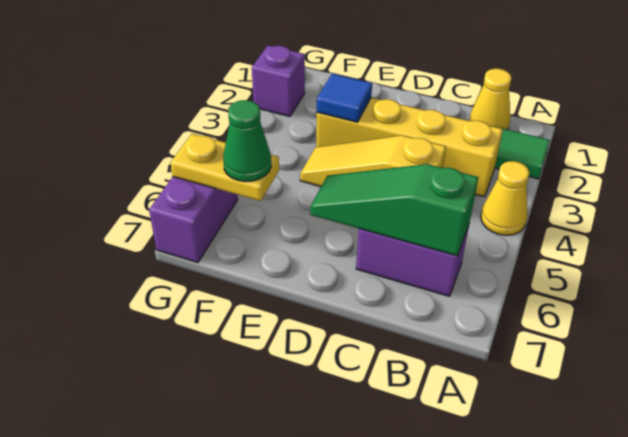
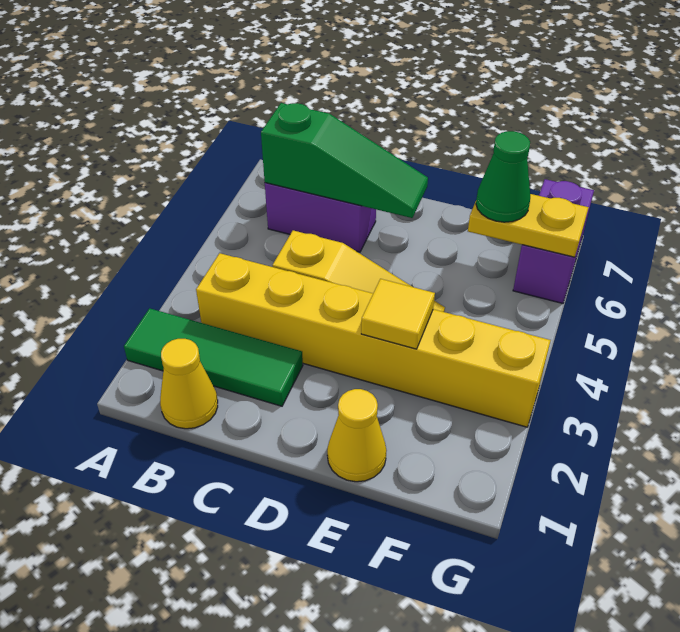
yellow 1x1 cone [481,161,529,235] -> yellow 1x1 cone moved to [327,389,387,482]
yellow 1x4 brick [316,97,503,197] -> yellow 1x6 brick [196,253,551,427]
blue 1x1 tile [317,74,372,122] -> yellow 1x1 tile [361,279,435,349]
purple 1x1 brick [252,46,305,116] -> none

